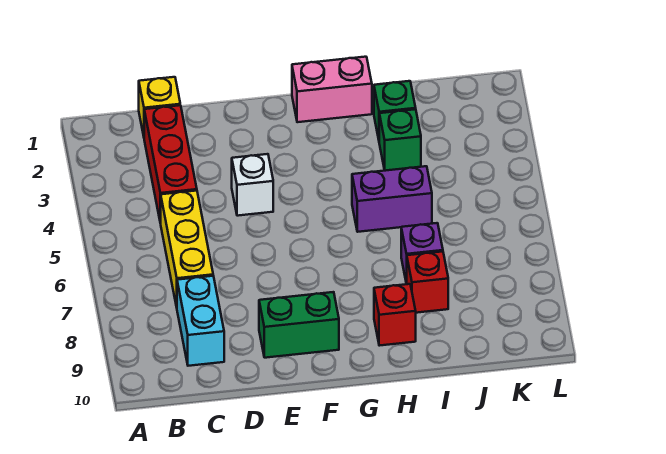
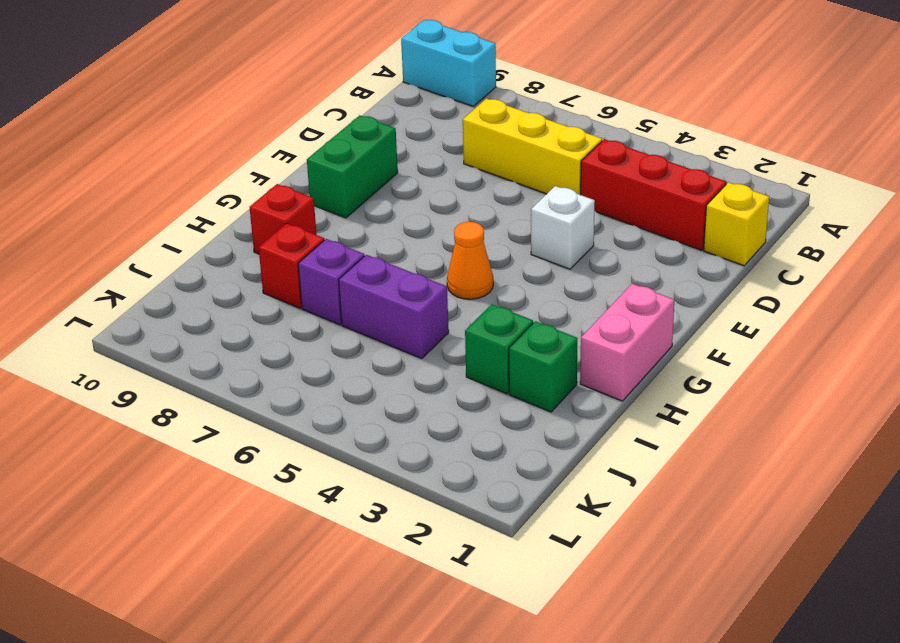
cyan 1x2 brick [177,276,224,366] -> cyan 1x2 brick moved to [401,20,496,107]
none -> orange 1x1 cone [447,222,493,299]
purple 1x2 brick [352,166,432,232] -> purple 1x2 brick turned to [339,255,449,359]

